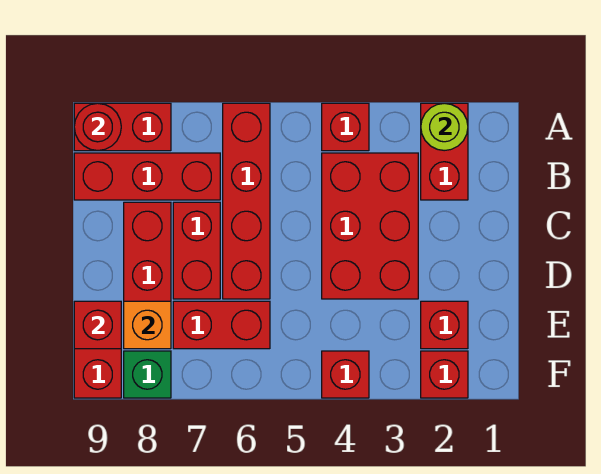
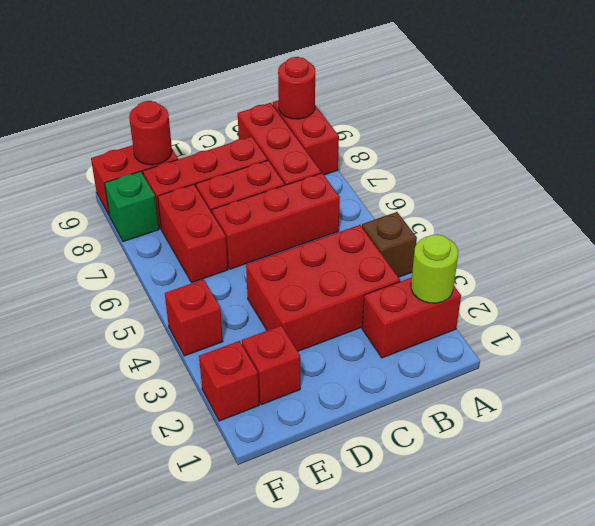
red 1x1 brick [322,103,369,151] -> brown 1x1 brick [362,212,417,277]
red 1x4 brick [223,103,270,299] -> red 1x3 brick [212,173,340,269]
orange 1x1 brick [124,301,171,349] -> none
red 1x1 brick [74,301,121,349] -> red 1x1 round brick [129,101,172,165]

